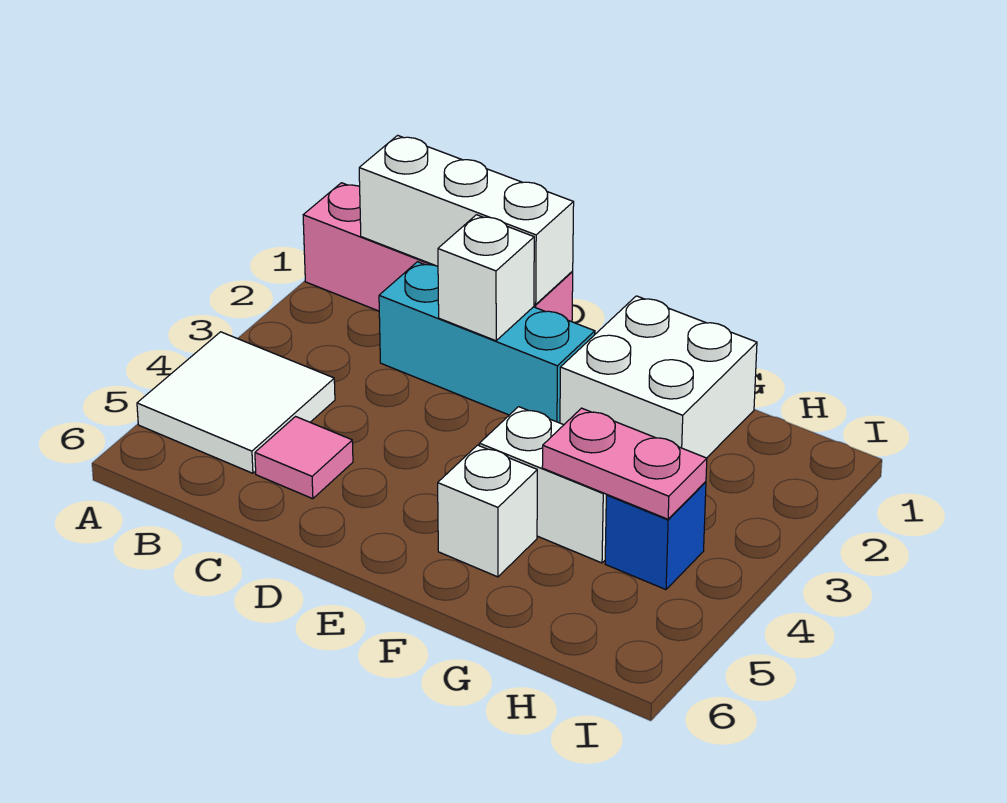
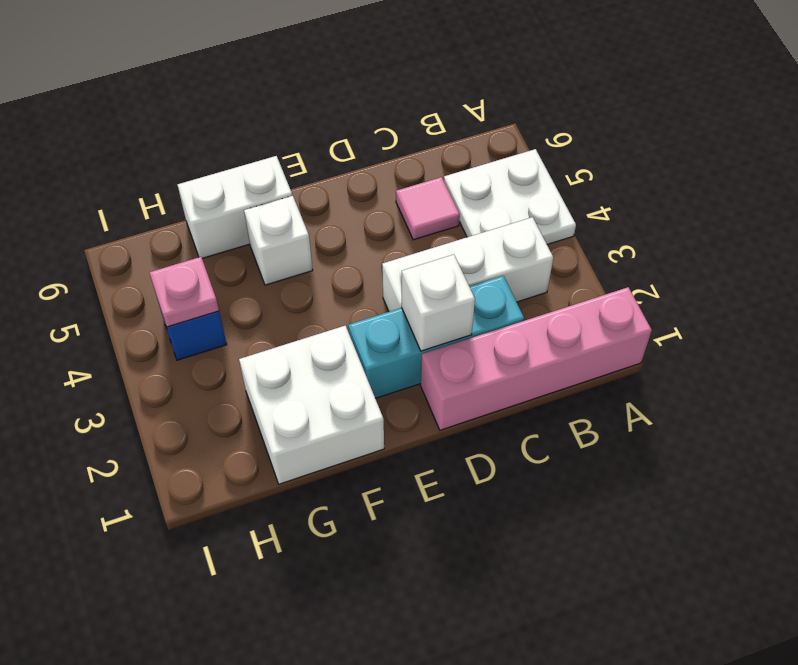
white 2x2 tile [137,332,335,473] -> white 2x2 plate [444,149,576,245]
white 1x3 brick [359,135,574,304] -> white 1x3 brick moved to [382,217,553,312]
white 1x2 brick [479,407,607,563] -> white 1x2 brick moved to [178,156,292,258]
pink 1x2 plate [542,408,707,519] -> pink 1x1 plate [149,257,219,327]

